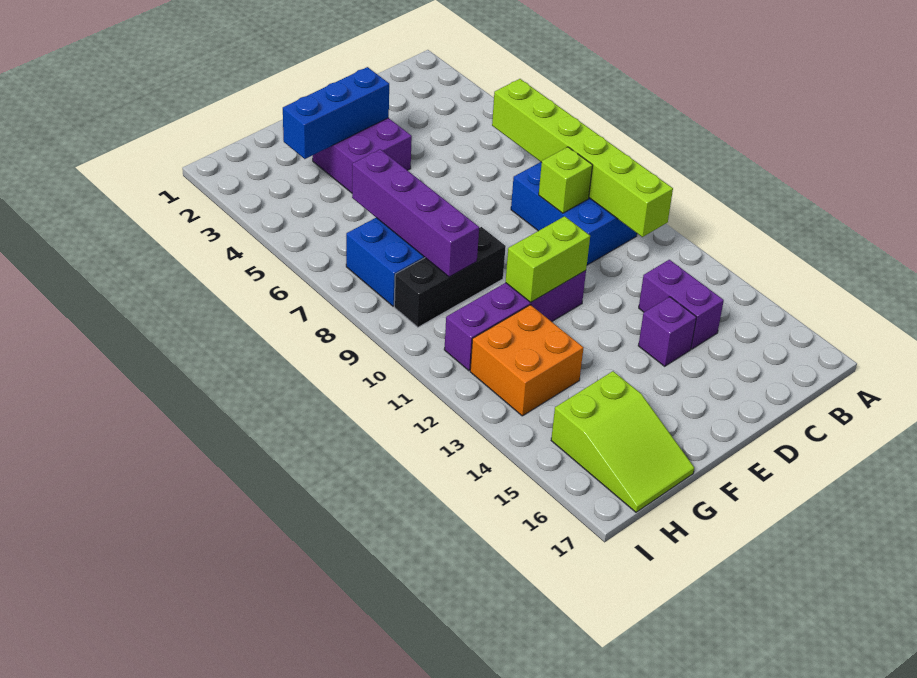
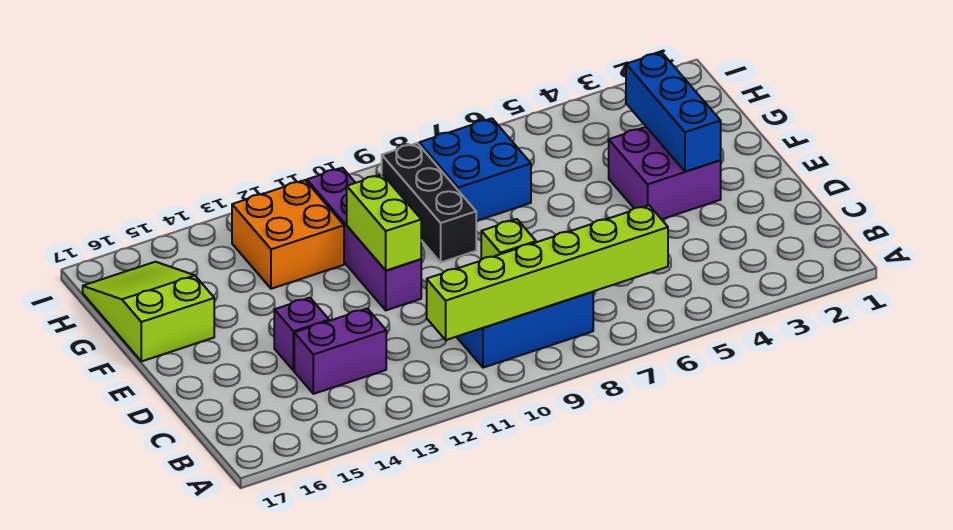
purple 1x4 brick [352,149,479,277] -> none
lime 2x3 slope [551,371,694,512] -> lime 2x3 slope turned to [83,262,214,361]

